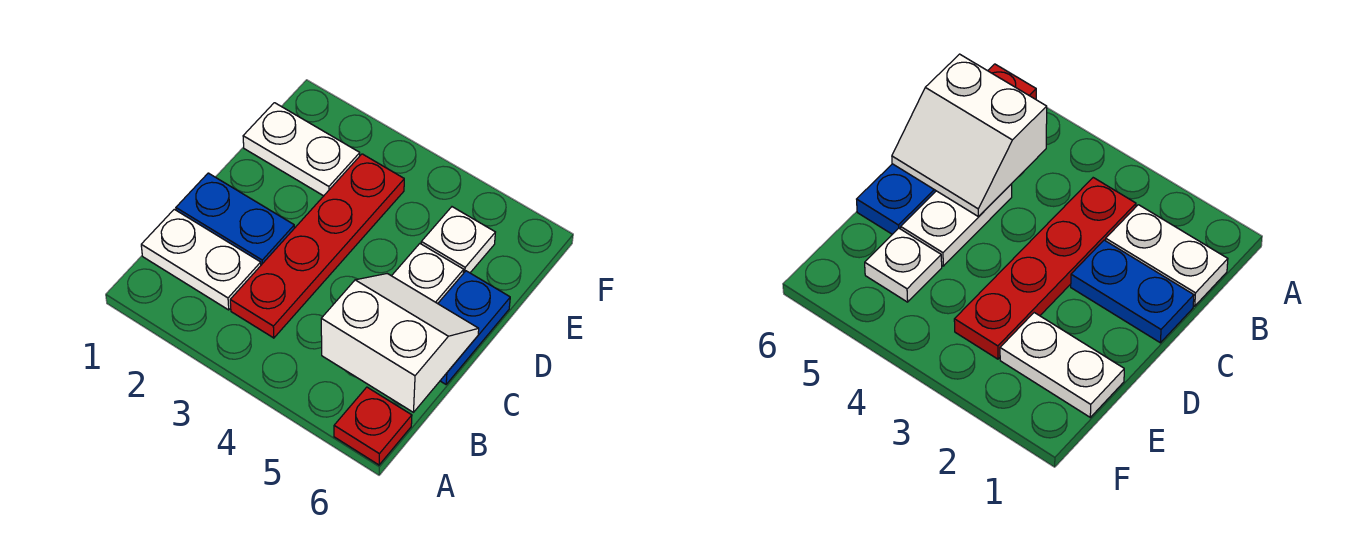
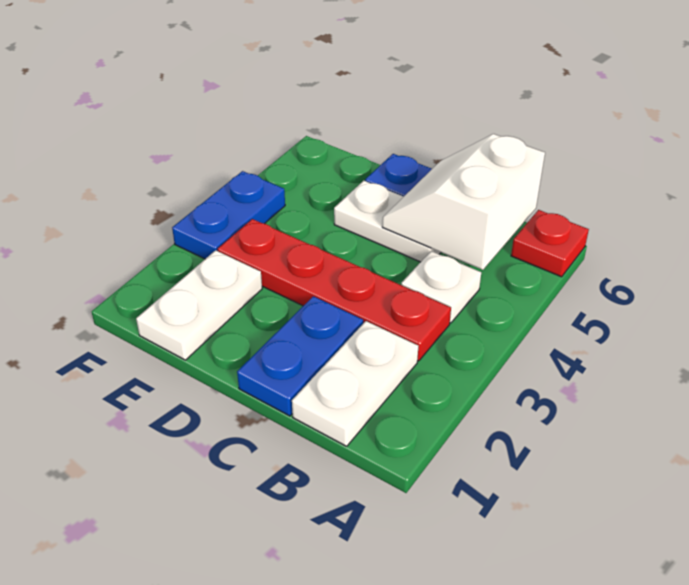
white 1x1 plate [421,207,495,273] -> white 1x1 plate moved to [401,251,481,323]
none -> blue 1x2 plate [172,171,285,259]

